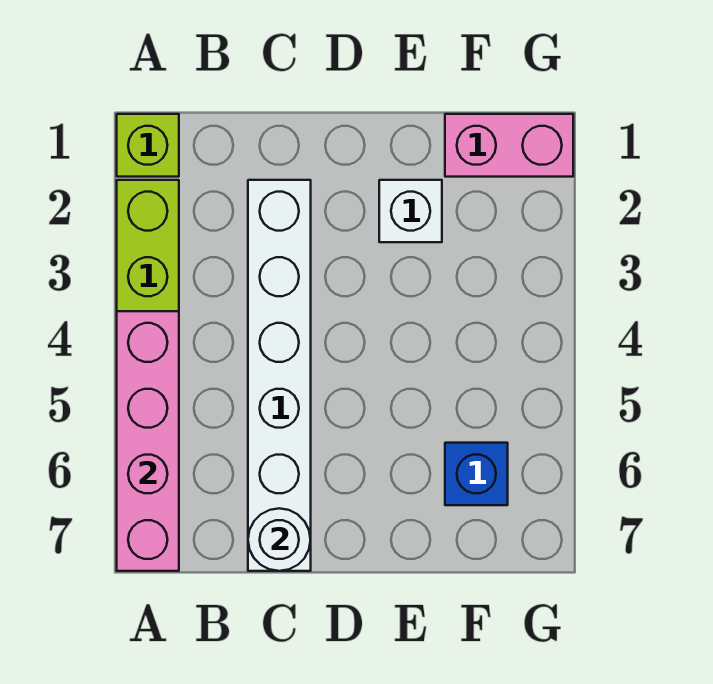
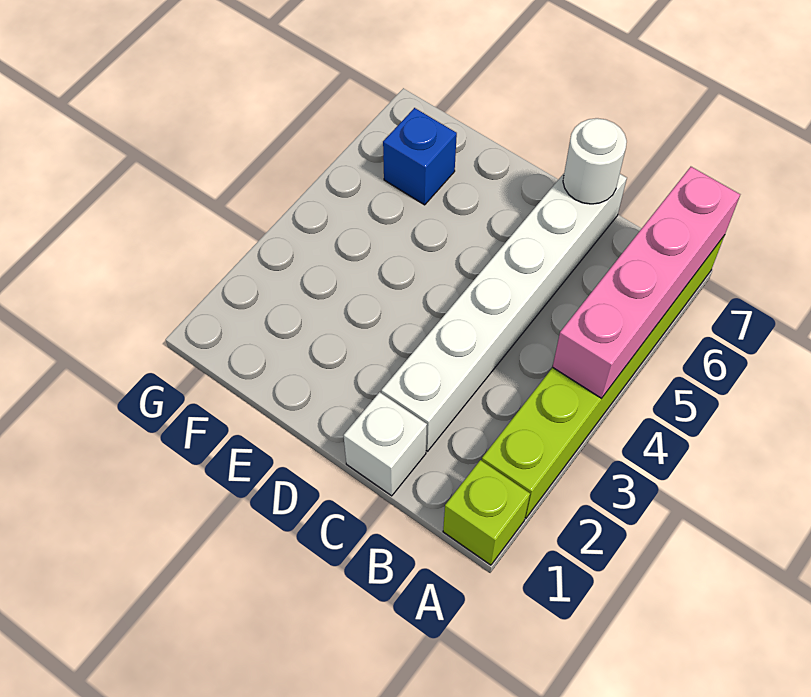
white 1x1 brick [379,180,442,242] -> white 1x1 brick moved to [344,392,427,496]
pink 1x2 brick [445,114,573,177] -> none

